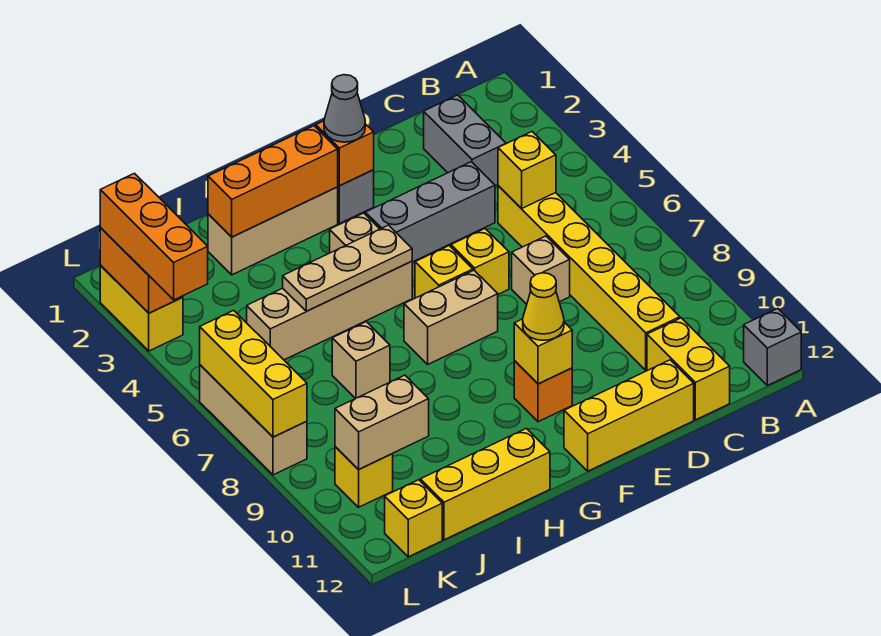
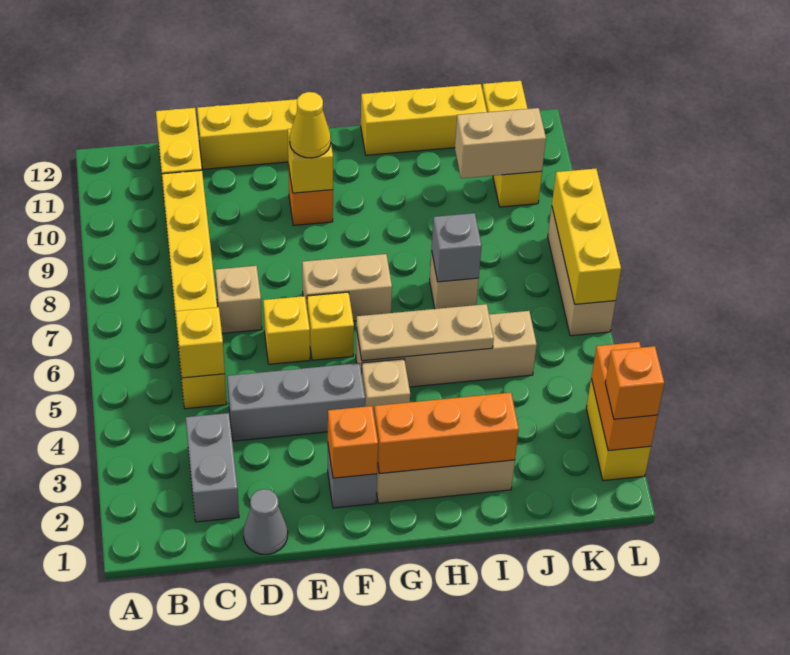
grey 1x1 brick [744,309,801,386] -> grey 1x1 brick moved to [432,213,482,282]
grey 1x1 cone [324,75,365,142] -> grey 1x1 cone moved to [243,489,288,554]
orange 1x3 brick [100,173,208,300] -> orange 1x1 brick [605,346,664,419]

